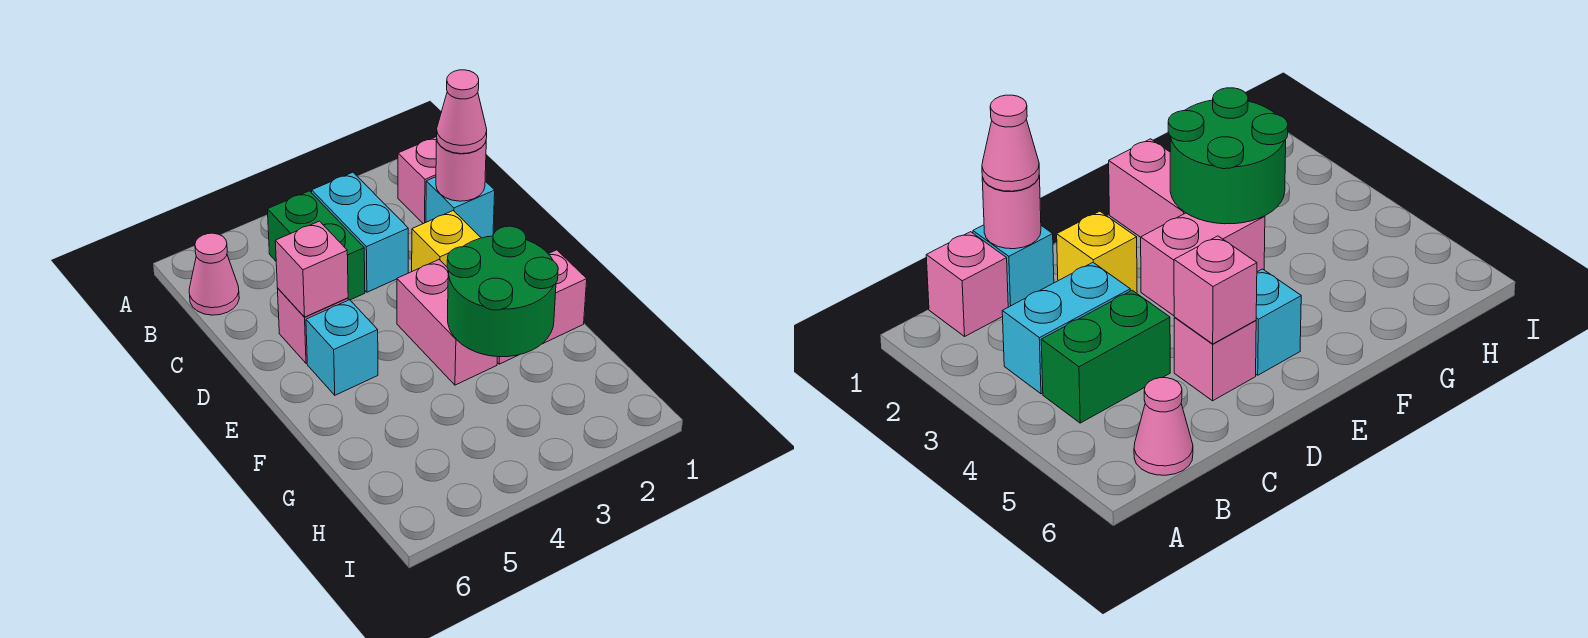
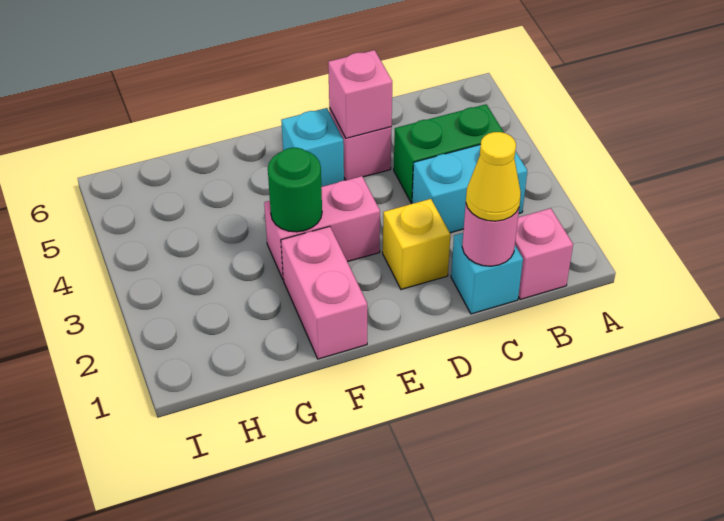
pink 1x1 cone [189,233,239,315] -> none
pink 1x1 cone [437,70,487,154] -> yellow 1x1 cone [466,132,521,221]
green 2x2 round brick [447,226,558,357] -> green 1x1 round brick [268,148,322,232]

